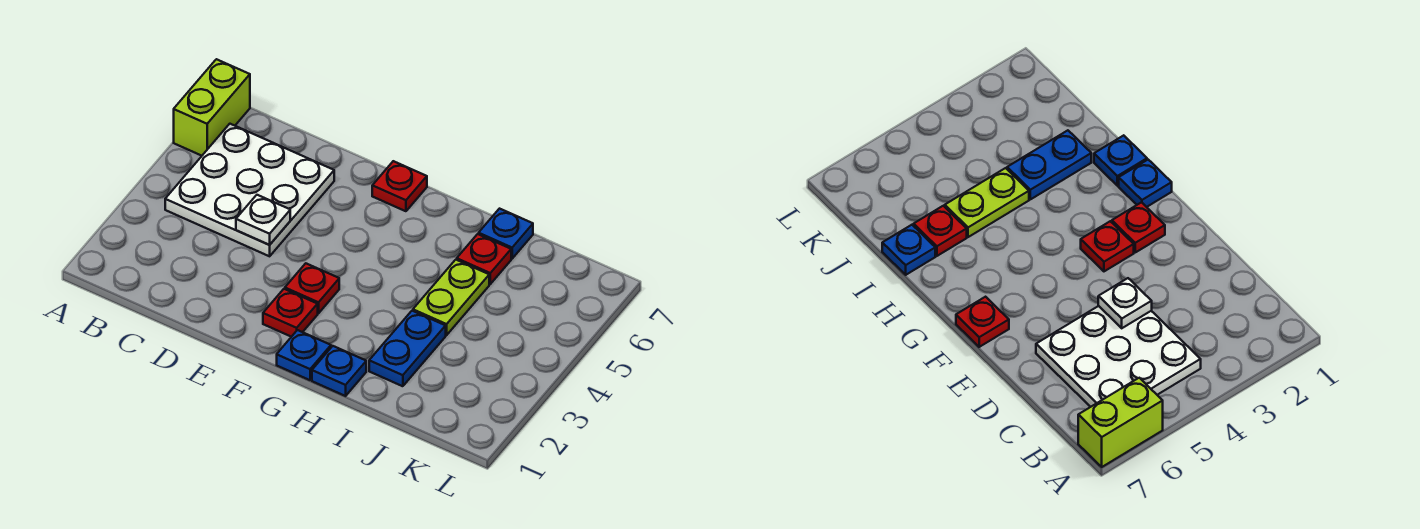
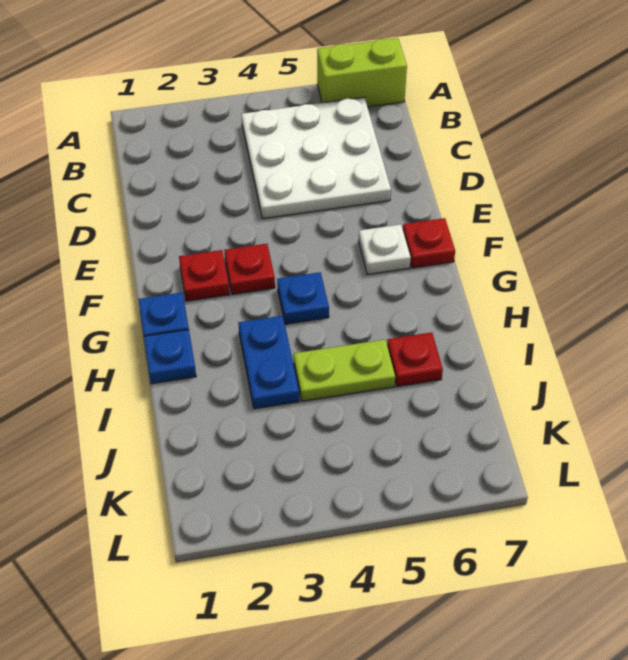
white 1x1 plate [236,195,290,245] -> white 1x1 plate moved to [359,224,411,275]
blue 1x2 plate [369,311,446,386] -> blue 1x2 plate turned to [238,316,299,409]
blue 1x1 plate [479,209,533,259] -> blue 1x1 plate moved to [277,272,329,324]

